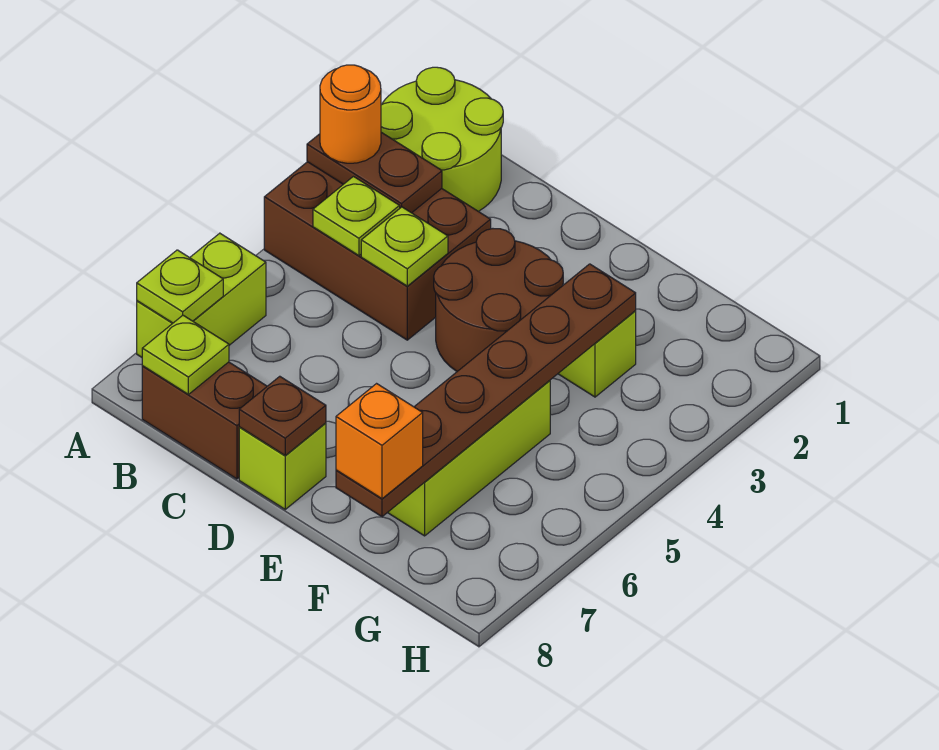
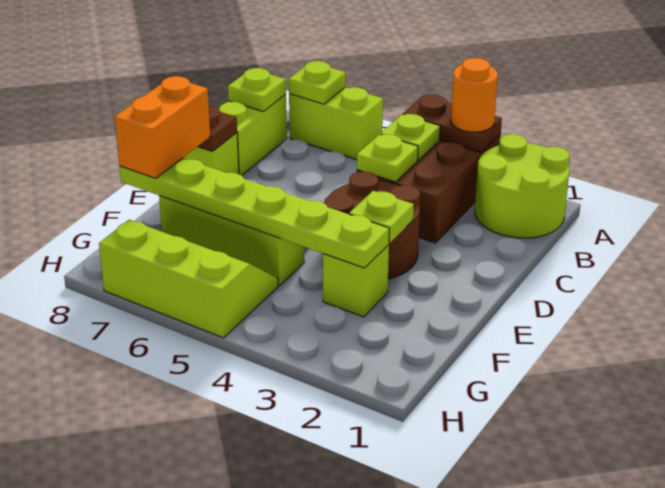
brown 1x2 plate [307,132,442,213] -> brown 1x2 plate turned to [403,95,502,152]
brown 1x2 brick [142,362,267,479] -> lime 1x2 brick [219,94,287,175]
none -> lime 1x1 plate [349,191,414,243]
brown 1x6 plate [336,264,636,517] -> lime 1x6 plate [119,158,389,268]
orange 1x1 brick [336,384,423,499] -> orange 1x2 brick [115,76,210,178]
none -> lime 2x3 slope [99,220,278,338]

